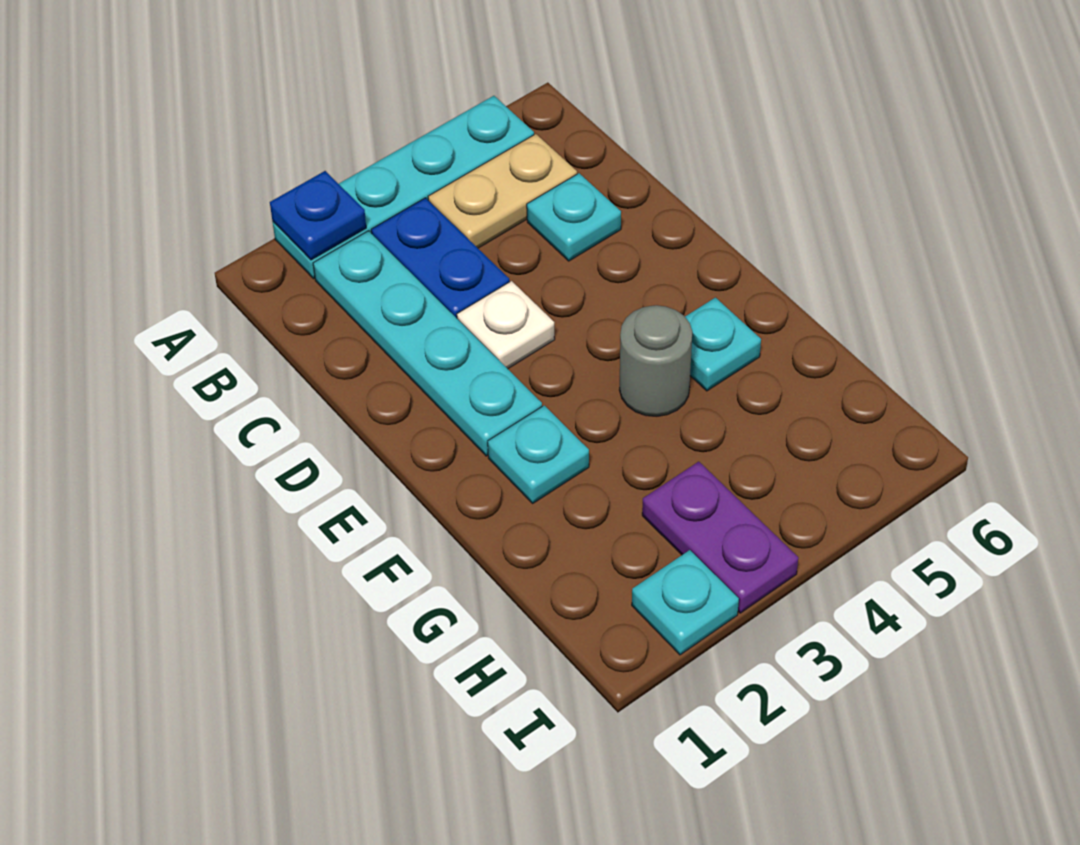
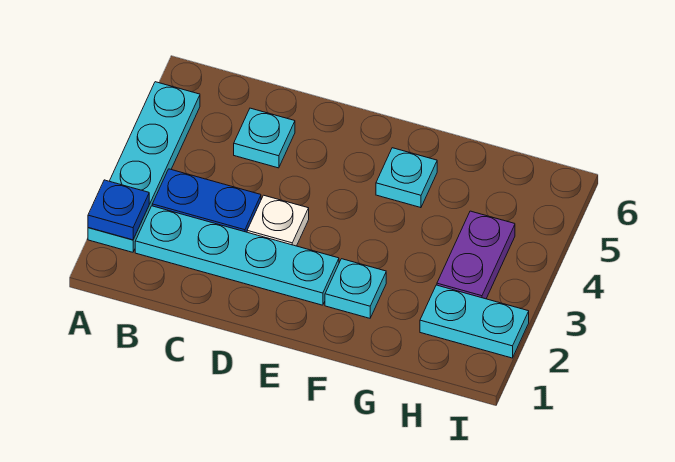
tan 1x2 plate [428,134,577,248] -> none
grey 1x1 round brick [620,305,692,416] -> none
purple 1x2 plate [642,462,798,613] -> purple 1x2 plate turned to [437,211,515,299]
cyan 1x1 plate [632,550,739,655] -> cyan 1x2 plate [420,285,529,358]

